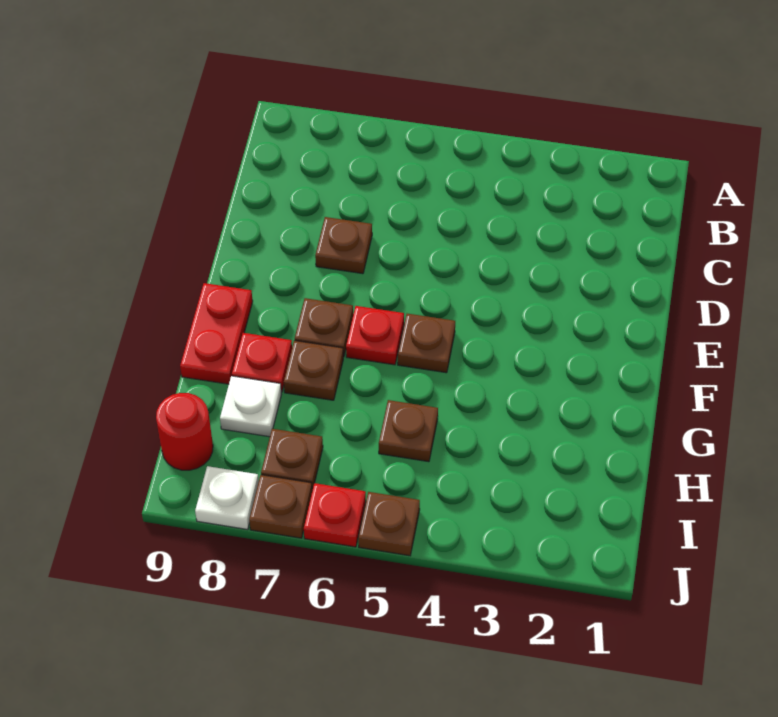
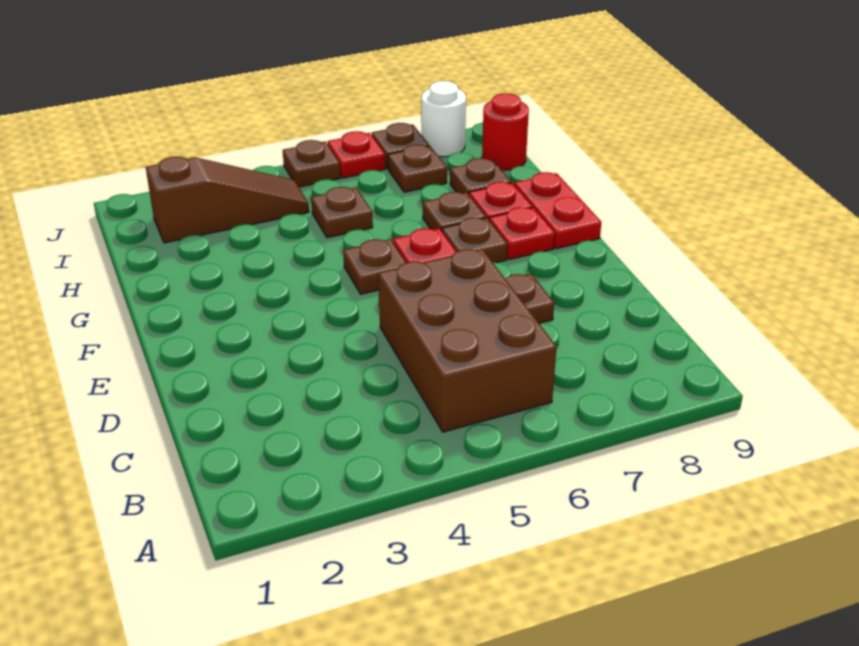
none -> brown 2x3 brick [378,249,556,432]
none -> red 1x1 plate [489,207,555,260]
white 1x1 plate [220,376,281,437] -> brown 1x1 plate [450,158,511,194]
none -> brown 1x3 slope [146,156,309,243]
white 1x1 plate [195,466,259,530] -> white 1x1 round brick [421,81,466,157]

